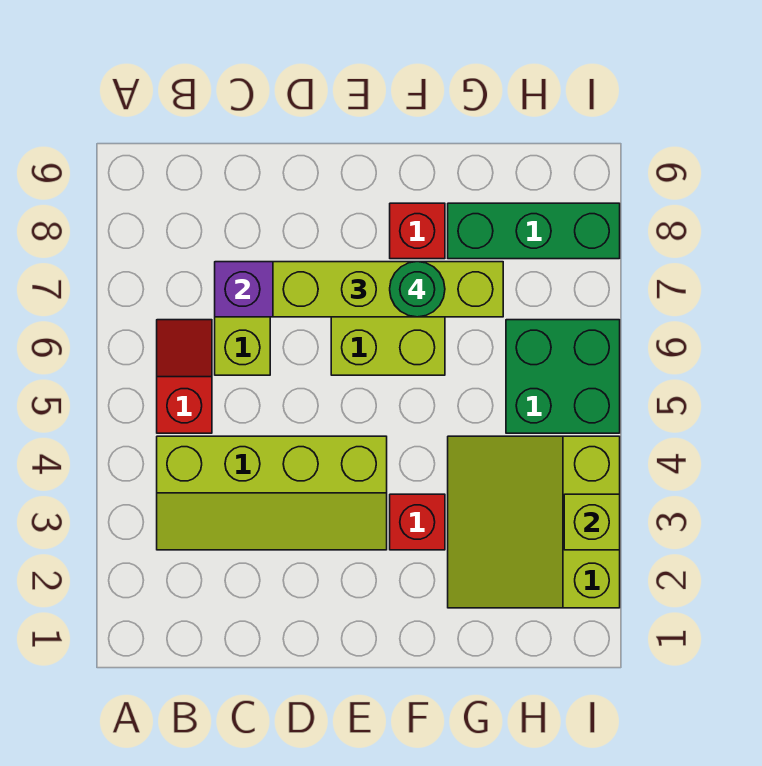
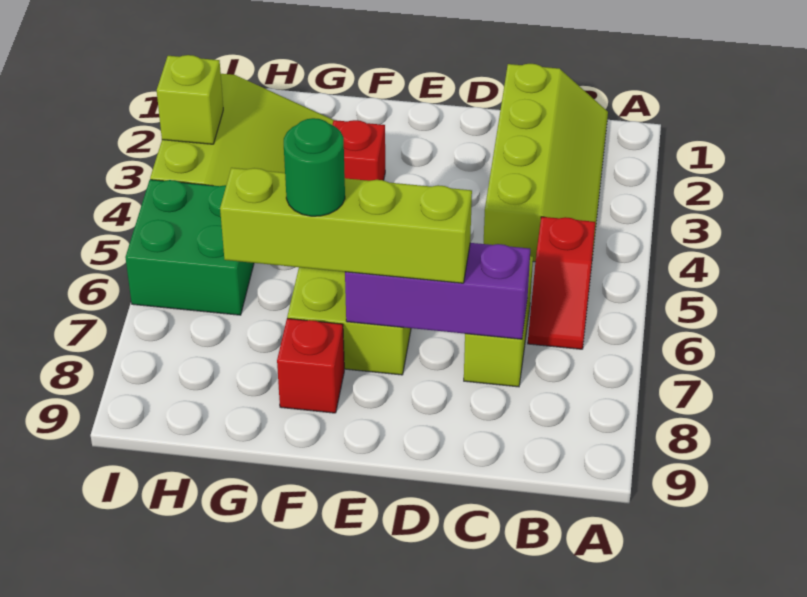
lime 2x4 slope [157,436,387,550] -> lime 2x4 slope turned to [484,64,608,262]
green 1x3 brick [448,203,620,259] -> none

